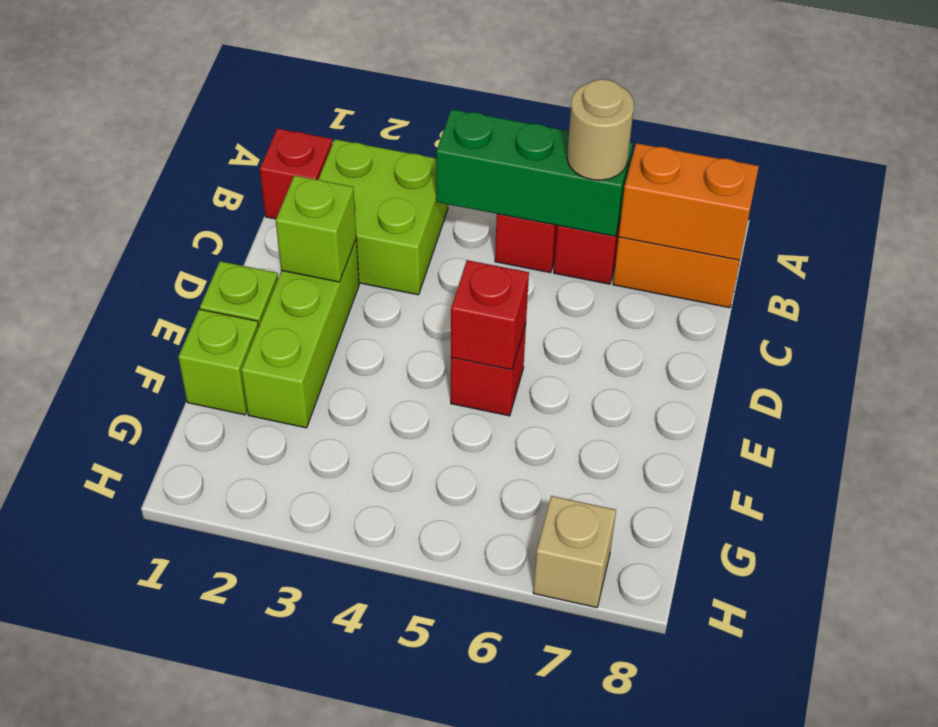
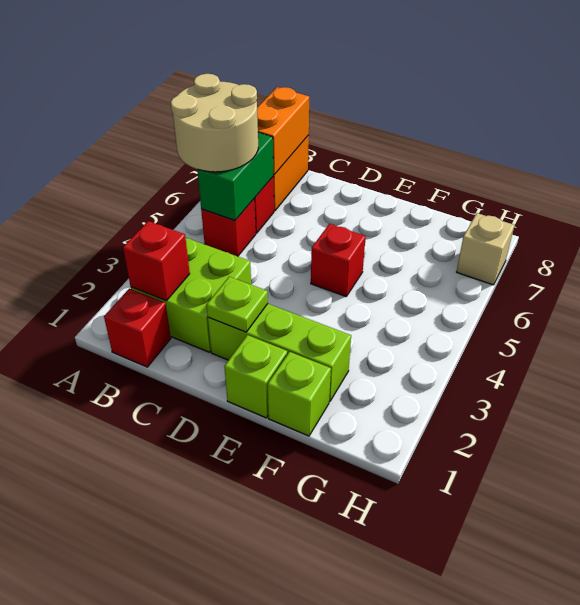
green 1x3 brick [436,109,633,236] -> green 1x2 brick [197,133,273,220]
tan 1x1 round brick [567,79,634,180] -> tan 2x2 round brick [171,74,258,172]
lime 1x1 brick [276,175,356,282] -> lime 1x1 plate [207,277,268,332]
red 1x1 brick [451,260,529,370] -> red 1x1 brick moved to [123,221,190,301]

